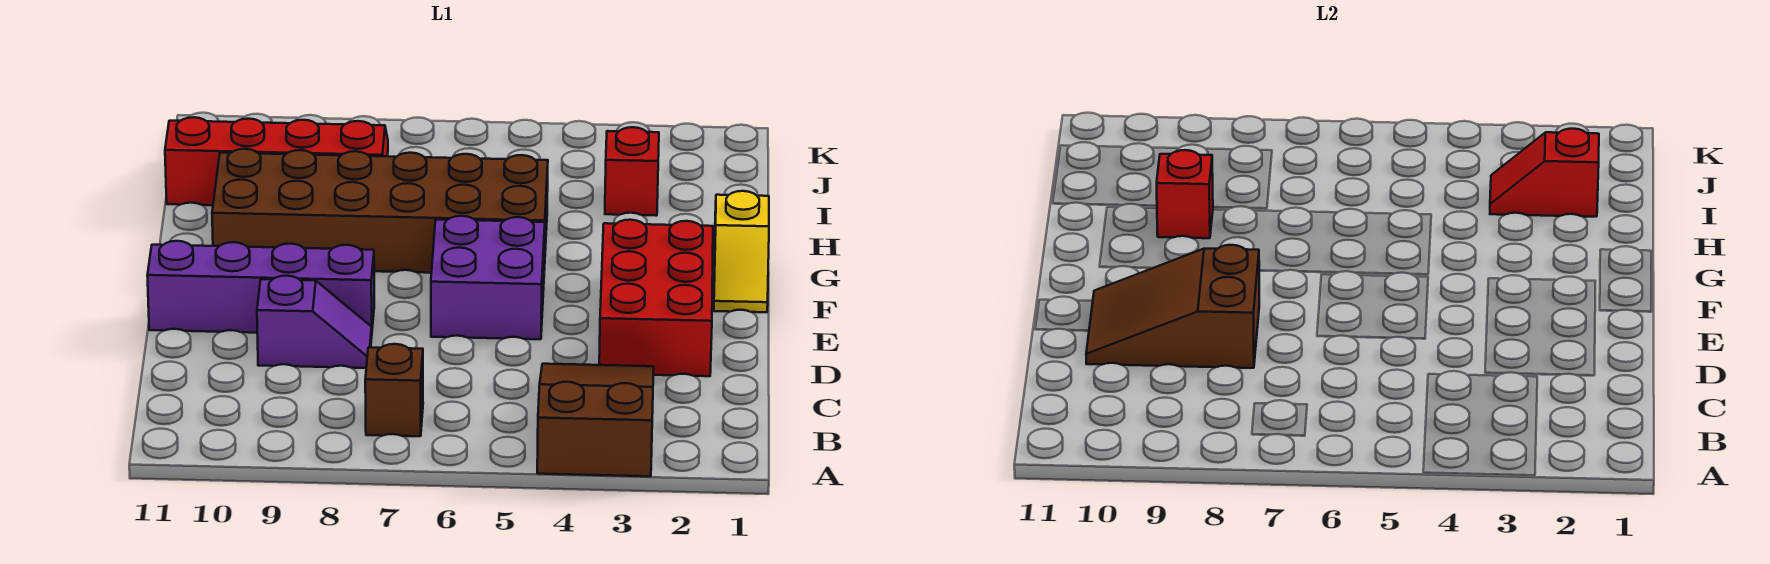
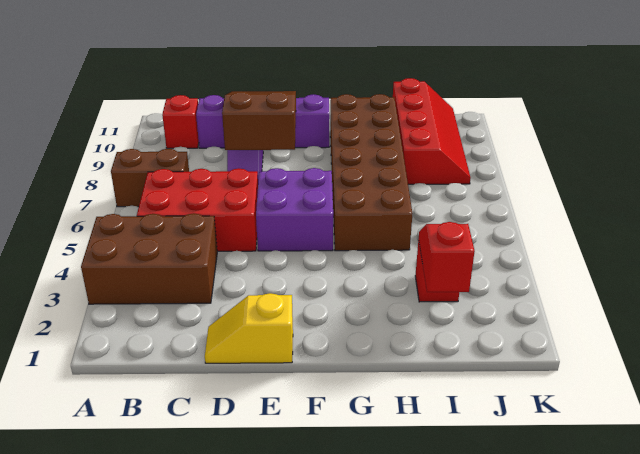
brown 2x3 slope [537,364,654,476] -> brown 2x3 brick [81,213,217,304]
brown 1x1 brick [365,344,423,436] -> brown 1x2 brick [111,149,189,207]
red 2x3 brick [599,220,713,376] -> red 2x3 brick moved to [137,168,258,251]
purple 1x4 brick [147,241,374,333] -> purple 1x4 brick turned to [196,94,330,148]
yellow 1x2 slope [714,191,769,312] -> yellow 1x2 slope moved to [205,293,293,363]
red 1x1 brick [1157,150,1213,238] -> red 1x1 brick moved to [162,95,199,148]

